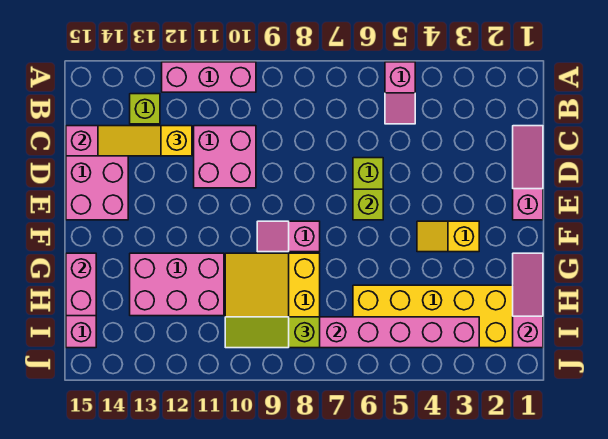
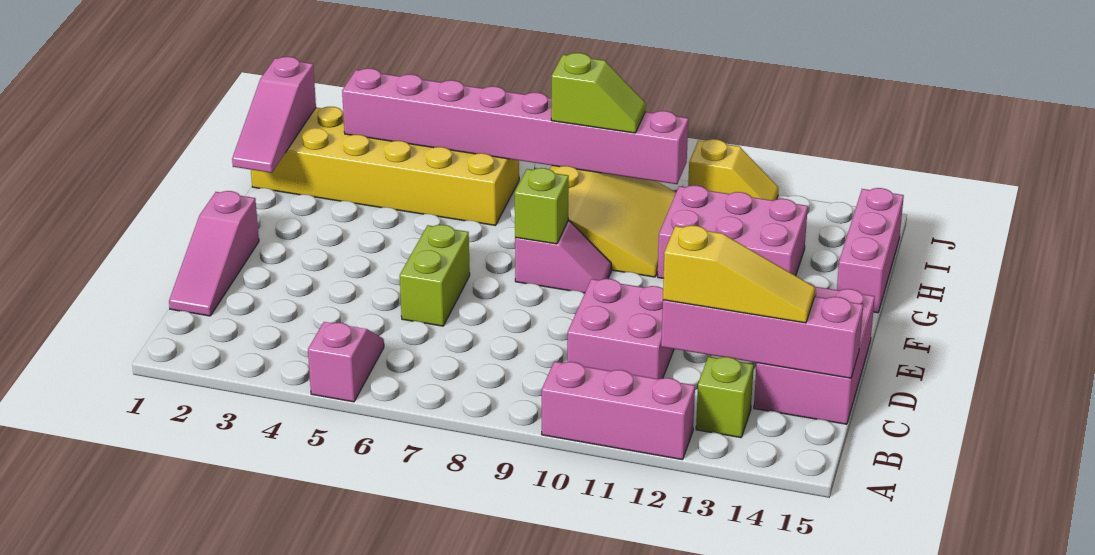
lime 1x1 brick [353,189,383,220] -> lime 1x1 brick moved to [515,168,569,244]
yellow 1x2 slope [417,221,479,252] -> yellow 1x2 slope moved to [688,139,779,201]
pink 1x2 brick [66,253,96,316] -> none
lime 1x3 slope [225,317,320,348] -> lime 1x2 slope [551,53,646,133]

